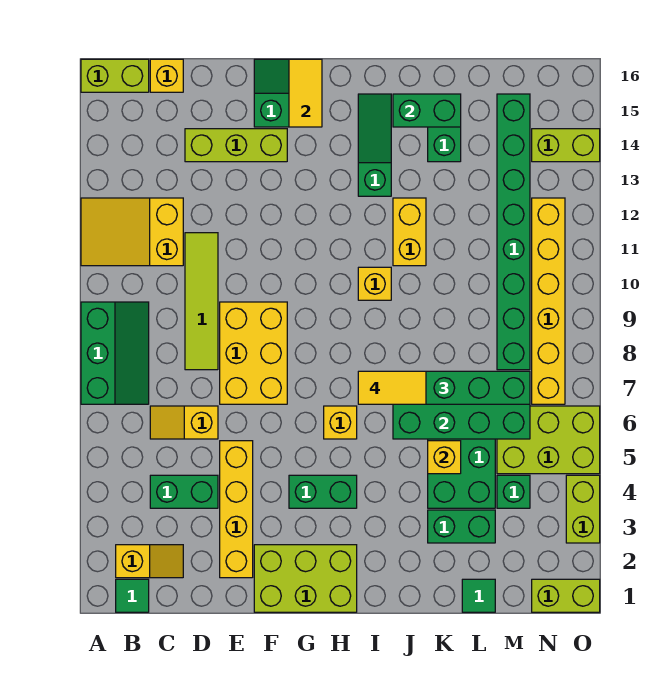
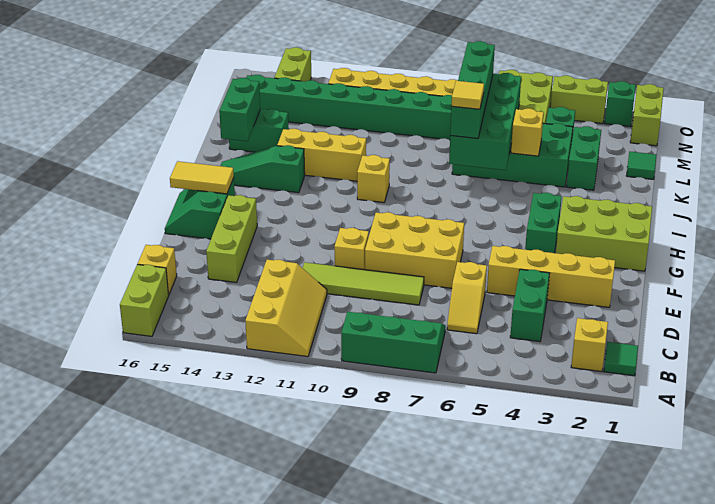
yellow 2x3 slope [81,198,183,266] -> yellow 2x3 slope turned to [245,259,327,357]
lime 2x3 brick [254,545,357,612] -> lime 2x3 brick turned to [556,196,652,271]
yellow 1x1 brick [324,406,357,439] -> yellow 1x1 brick moved to [334,228,369,270]
yellow 1x2 tile [358,371,426,404] -> yellow 1x1 tile [452,81,484,109]
yellow 1x2 brick [393,198,426,266] -> yellow 1x3 brick [277,129,366,181]
none -> green 1x1 brick [605,81,636,126]

